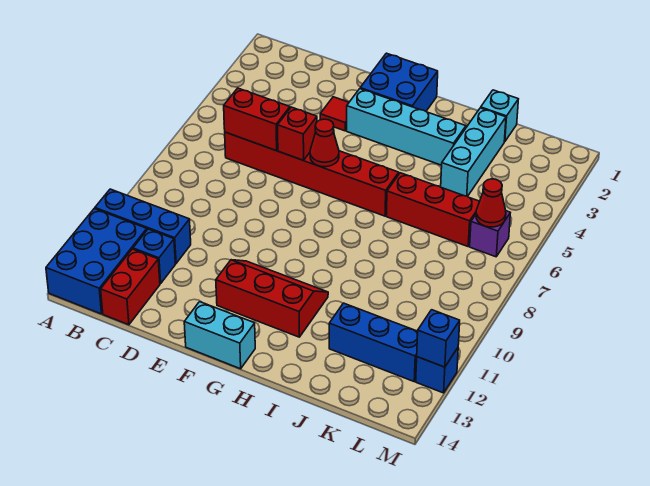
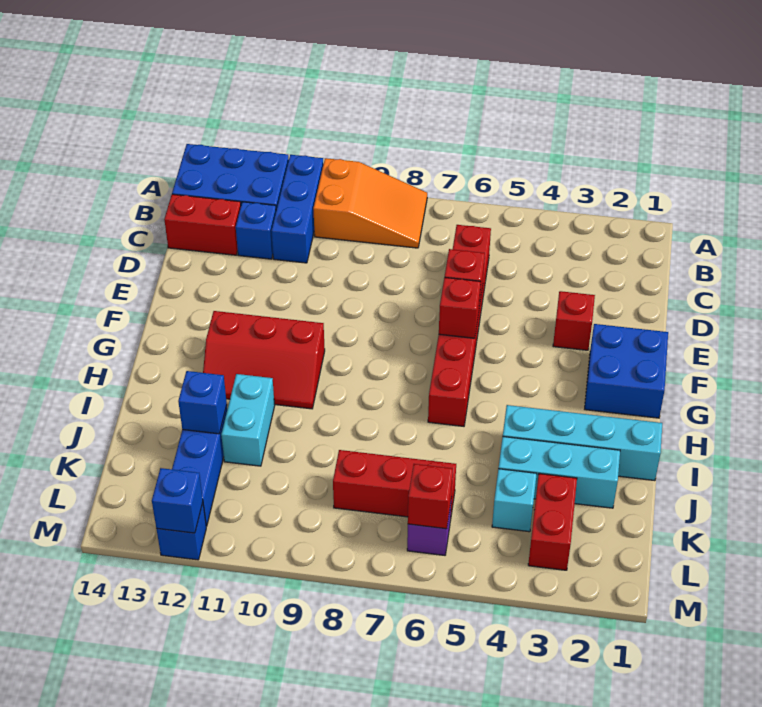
none -> orange 2x3 slope [313,158,427,248]
red 1x2 brick [224,88,290,151] -> red 1x2 brick moved to [528,474,577,570]
red 1x1 tile [320,97,349,131] -> red 1x1 brick [553,291,595,350]
cyan 1x4 brick [347,89,466,165] -> cyan 1x4 brick turned to [503,405,662,481]
red 1x1 cone [310,119,339,167] -> red 1x1 brick [439,277,481,338]
red 2x3 slope [216,260,328,337] -> red 2x3 slope turned to [203,311,325,409]
cyan 1x2 brick [184,302,255,369] -> cyan 1x2 brick moved to [221,374,275,466]
red 1x3 brick [386,173,480,246] -> red 1x3 brick turned to [333,450,456,521]
cyan 1x1 brick [481,90,518,142] -> cyan 1x1 brick moved to [492,469,537,532]
none -> blue 1x1 brick [178,371,227,434]
red 1x1 cone [476,179,506,227] -> red 1x1 brick [408,464,453,529]

